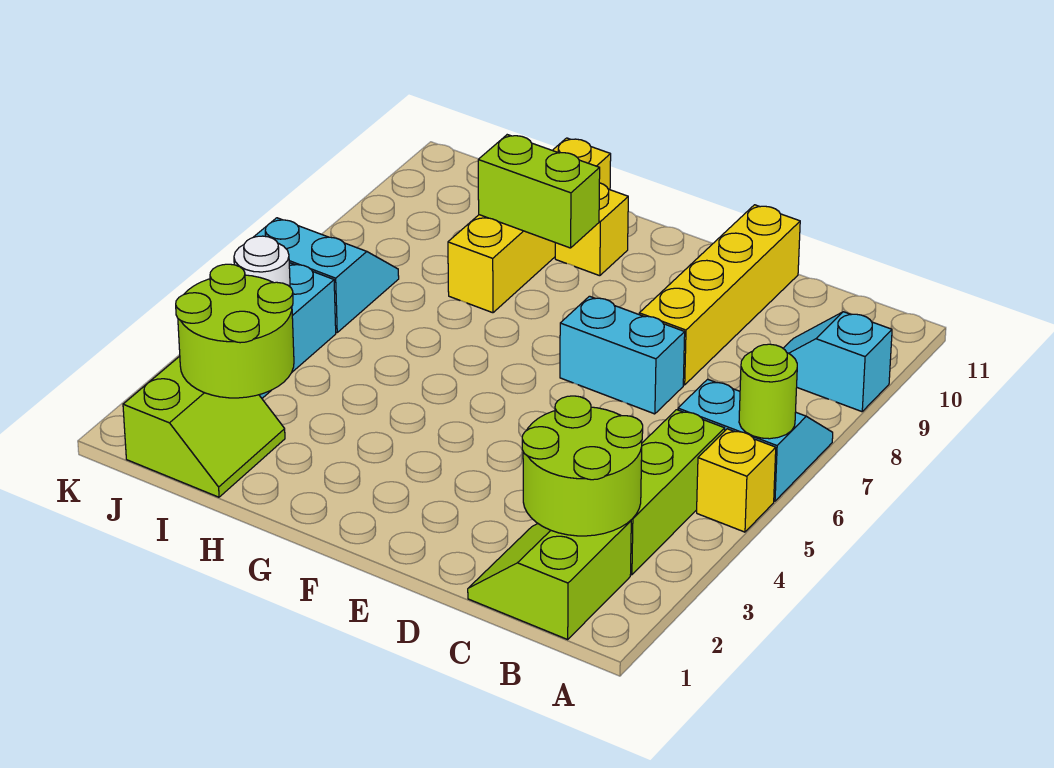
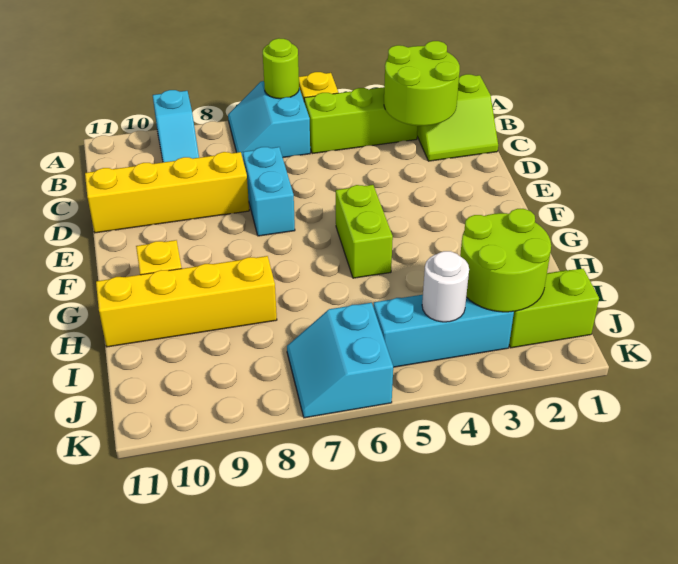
lime 1x2 brick [478,135,600,248] -> lime 1x2 brick moved to [336,185,393,278]

